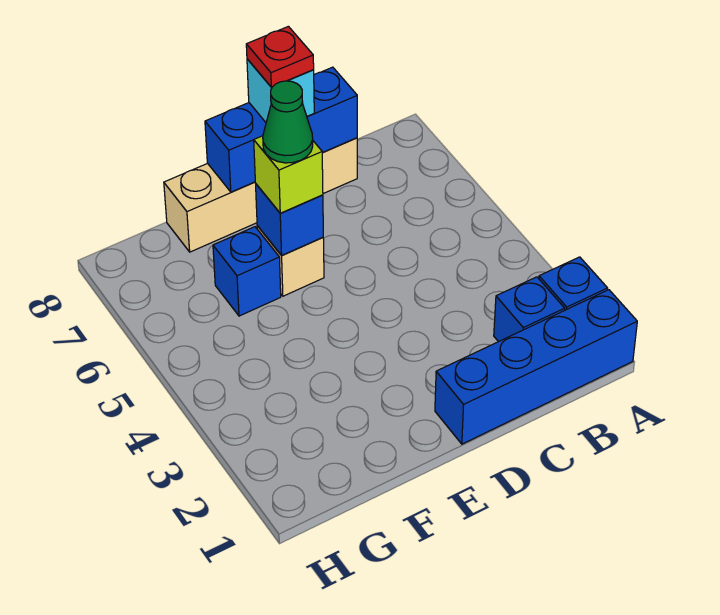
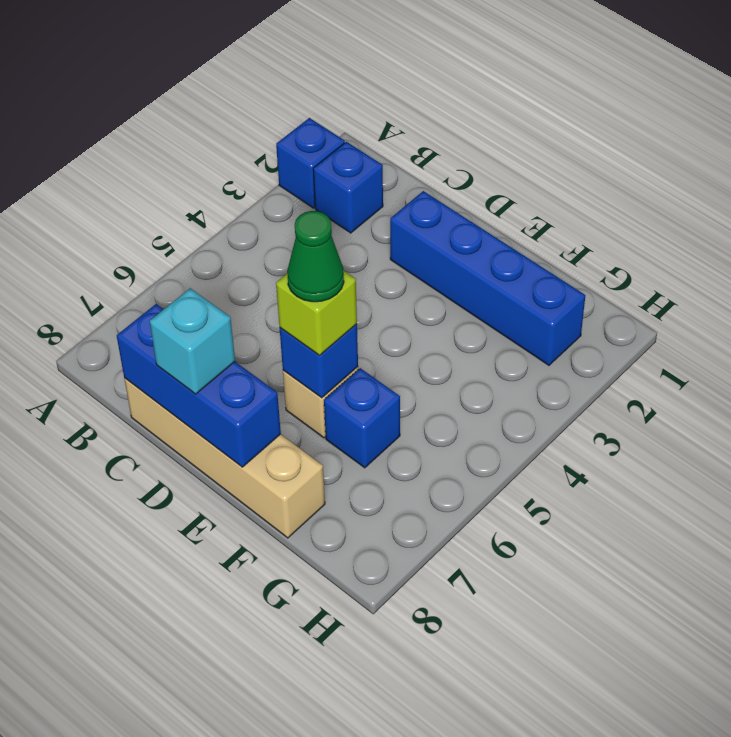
blue 1x4 brick [435,290,637,444] -> blue 1x4 brick moved to [390,191,585,365]
red 1x1 plate [246,26,314,87] -> none

